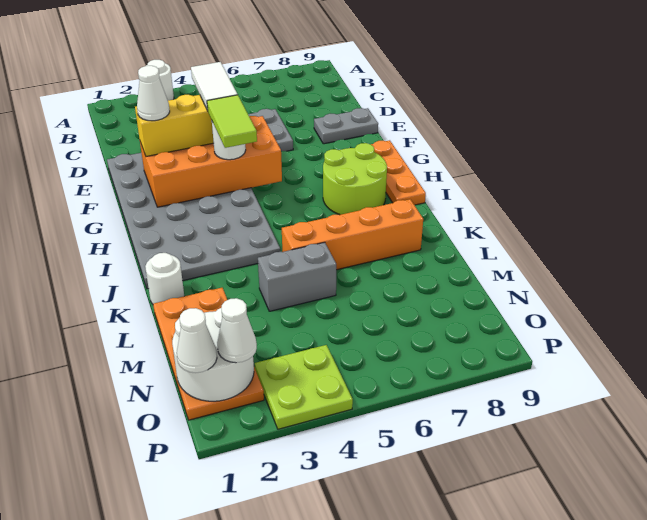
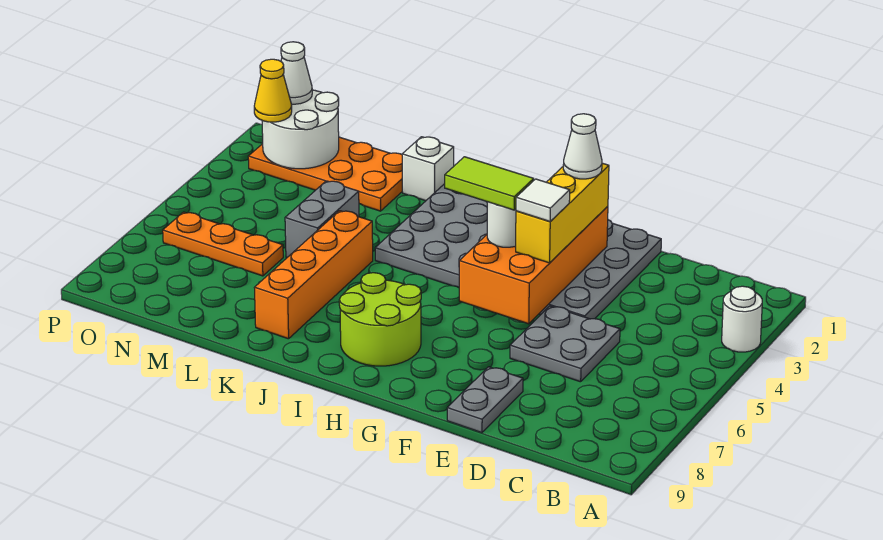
white 1x2 tile [191,62,238,111] -> white 1x1 tile [516,179,570,221]
orange 1x3 plate [371,140,426,205] -> orange 1x3 plate moved to [163,212,283,276]
white 1x1 round brick [145,253,184,304] -> white 1x1 brick [402,137,454,201]
white 1x1 cone [217,298,257,363] -> yellow 1x1 cone [254,59,292,122]
lime 2x2 plate [255,345,353,429] -> none

